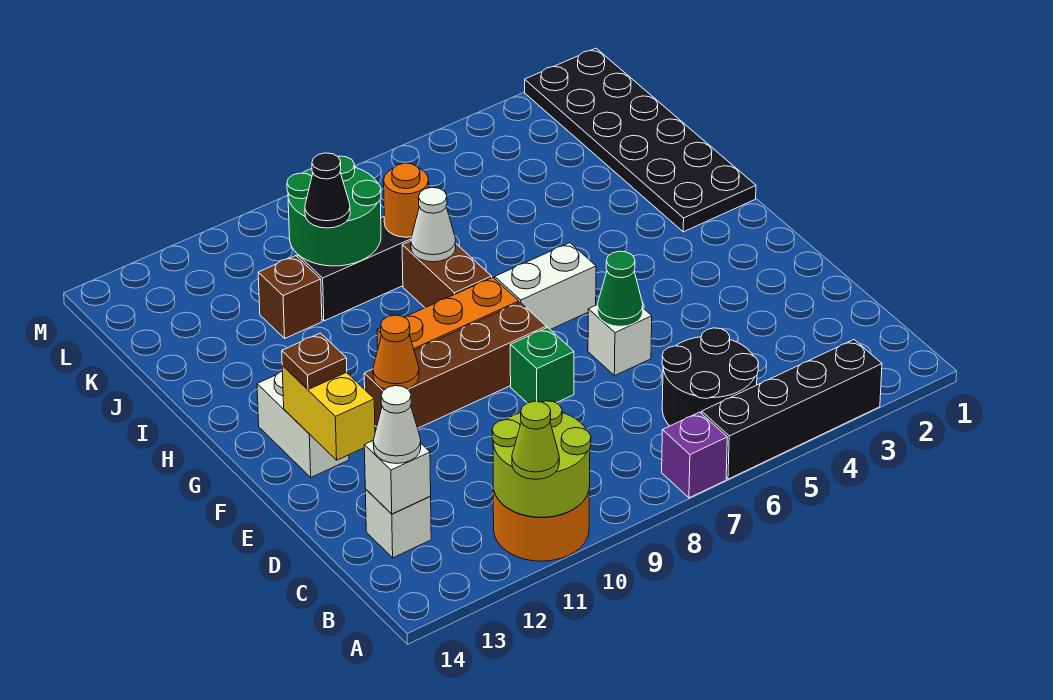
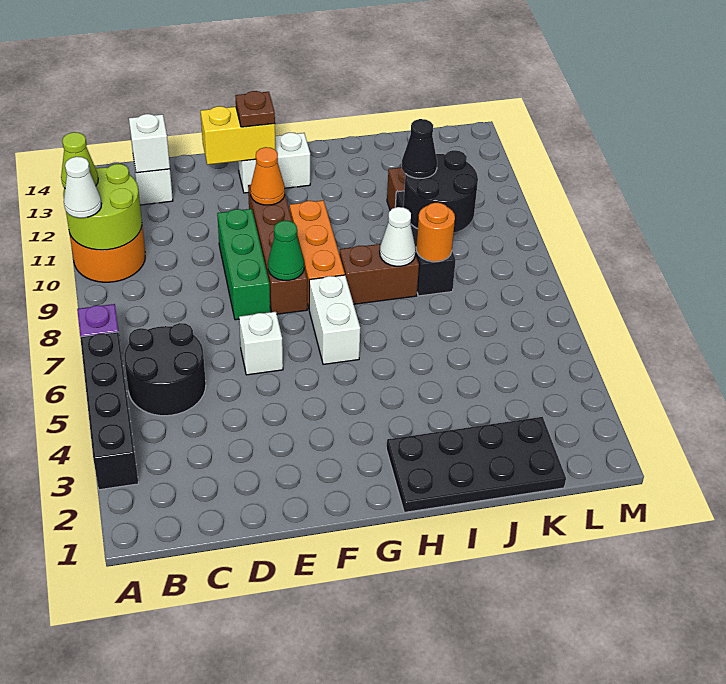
white 1x1 cone [373,386,421,463] -> white 1x1 cone moved to [64,157,102,218]
green 1x1 cone [597,251,643,326] -> green 1x1 cone moved to [268,221,304,280]
green 1x1 brick [510,328,574,403] -> green 1x3 brick [217,209,270,320]
black 2x6 plate [525,48,756,232] -> black 2x4 plate [386,417,566,512]
green 2x2 round brick [287,156,381,266] -> black 2x2 round brick [403,150,478,233]

